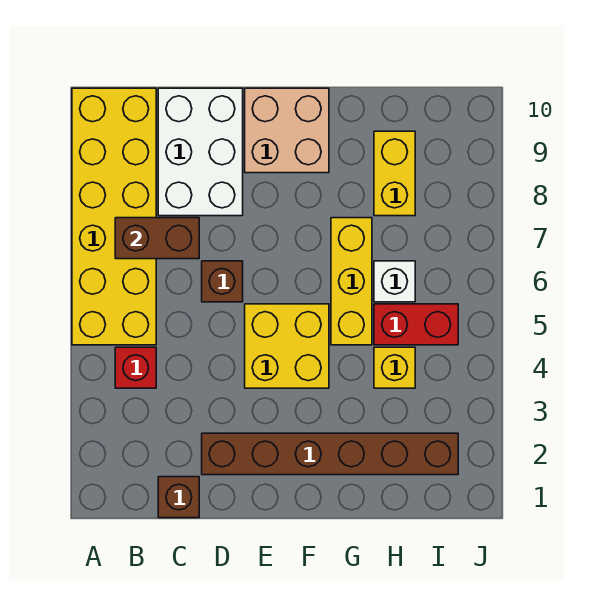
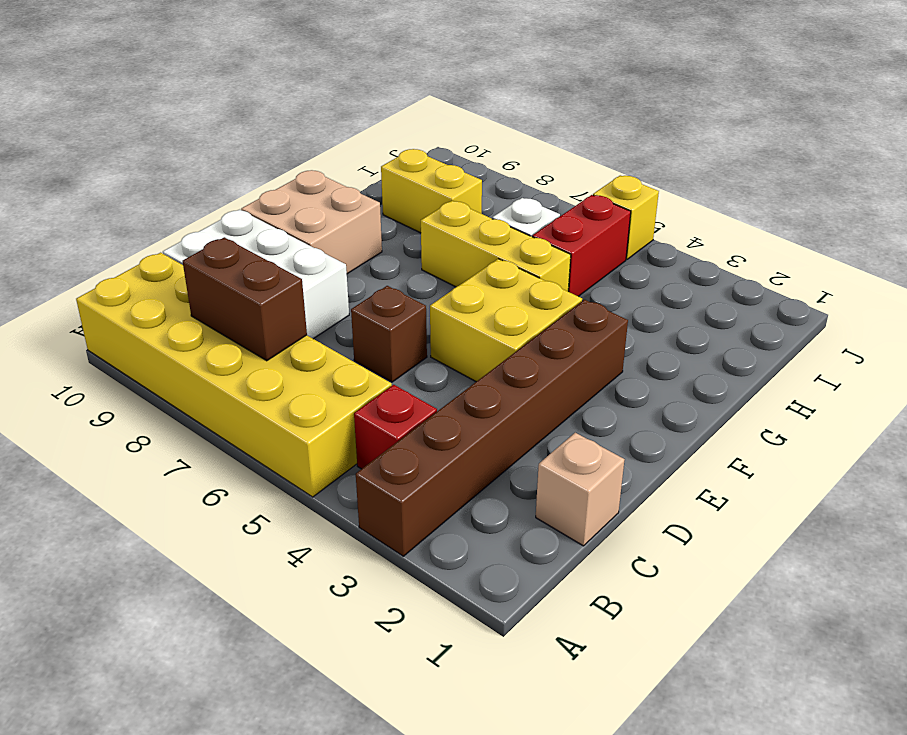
brown 1x2 brick [115,218,199,259] -> brown 1x2 brick turned to [183,237,307,361]
brown 1x1 brick [158,477,199,518] -> tan 1x1 brick [536,433,625,546]
brown 1x6 brick [202,433,458,475] -> brown 1x6 brick moved to [356,300,628,556]
yellow 1x1 brick [374,347,415,388] -> yellow 1x1 brick moved to [593,175,659,259]

